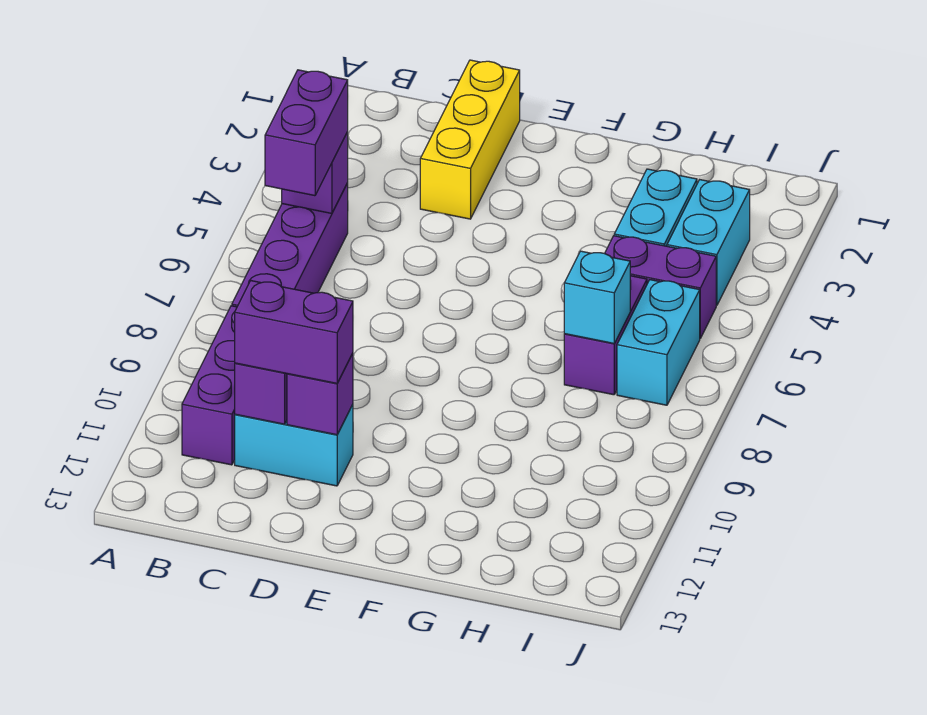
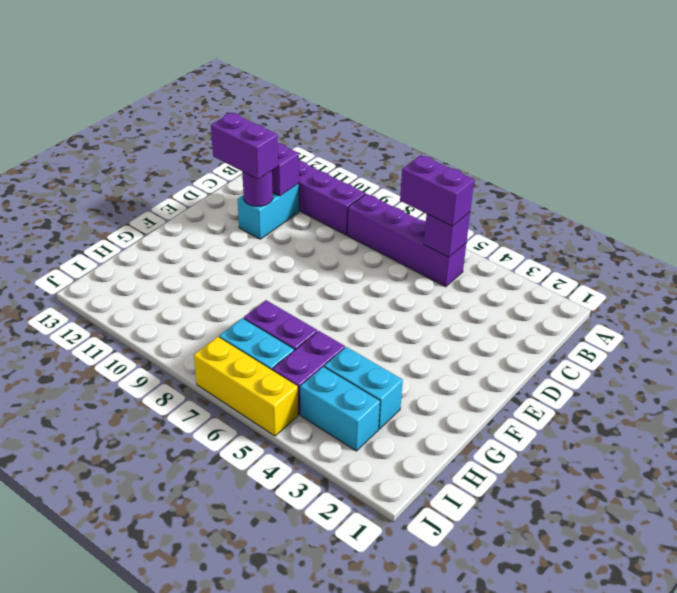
purple 1x2 brick [235,281,353,383] -> purple 1x2 brick turned to [211,113,278,179]
yellow 1x3 brick [420,60,520,219] -> yellow 1x3 brick moved to [194,337,298,436]
purple 1x1 brick [287,353,353,435] -> purple 1x1 round brick [242,171,273,206]
cyan 1x1 brick [564,251,630,343] -> none

